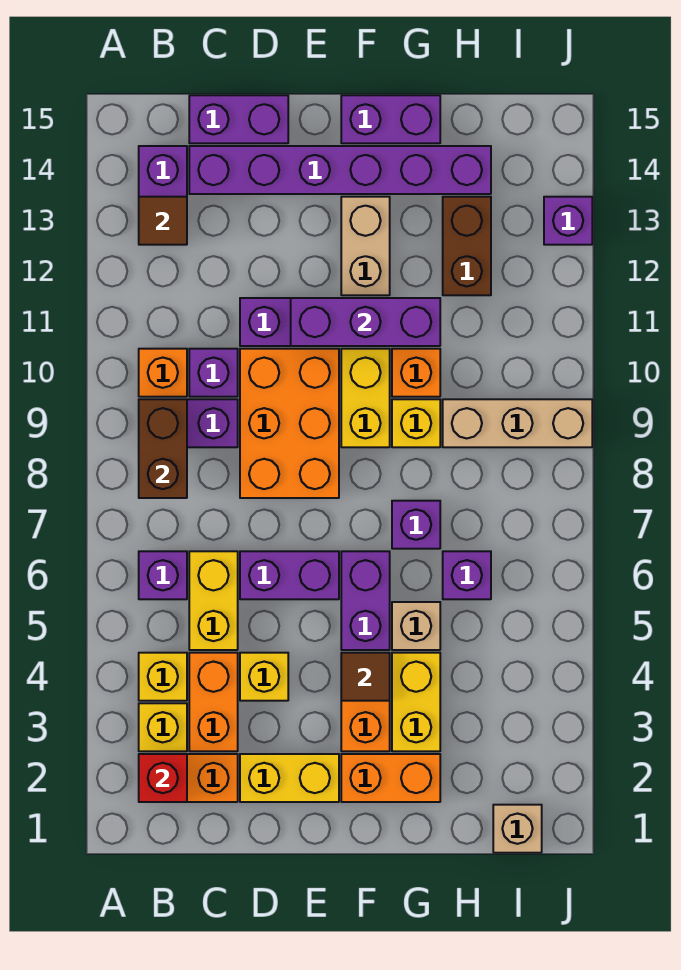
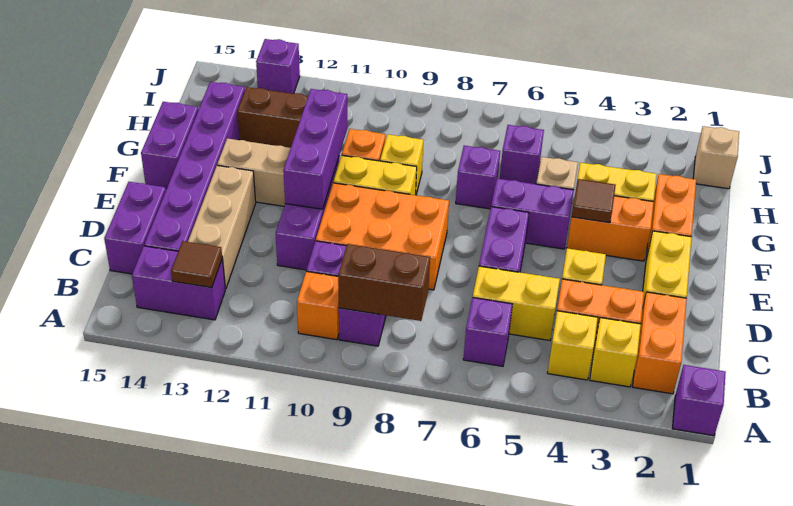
none -> purple 1x1 brick [672,365,726,436]
red 1x1 brick [139,754,187,802] -> none
tan 1x3 brick [443,399,592,447] -> tan 1x3 brick moved to [188,166,256,289]

